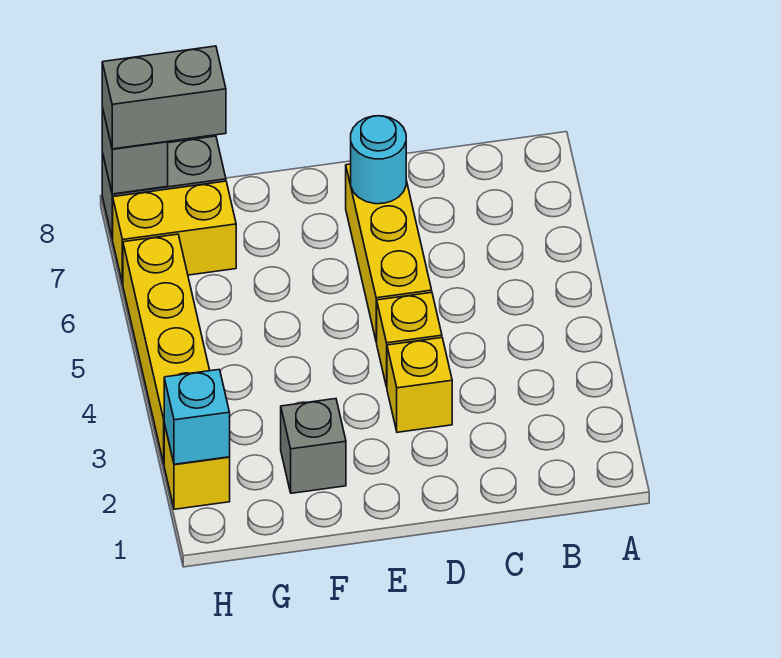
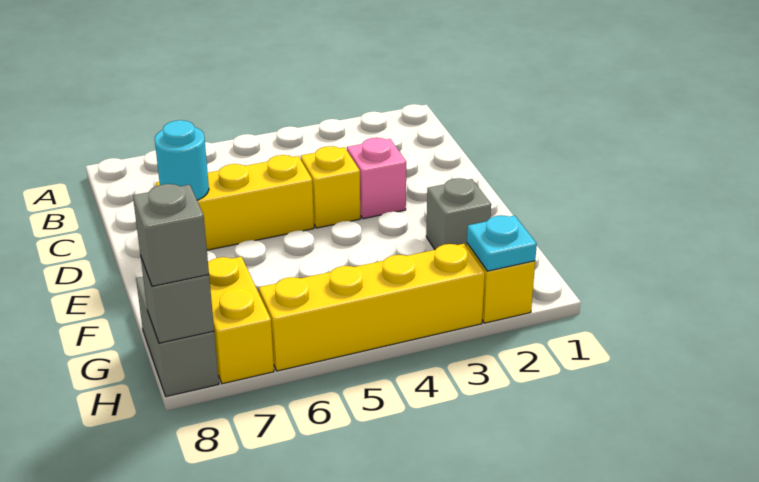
yellow 1x1 brick [387,338,452,432] -> pink 1x1 brick [347,138,406,219]
grey 1x2 brick [102,46,226,149] -> grey 1x1 brick [133,184,209,286]
cyan 1x1 brick [164,370,230,464] -> cyan 1x1 plate [467,215,537,271]

